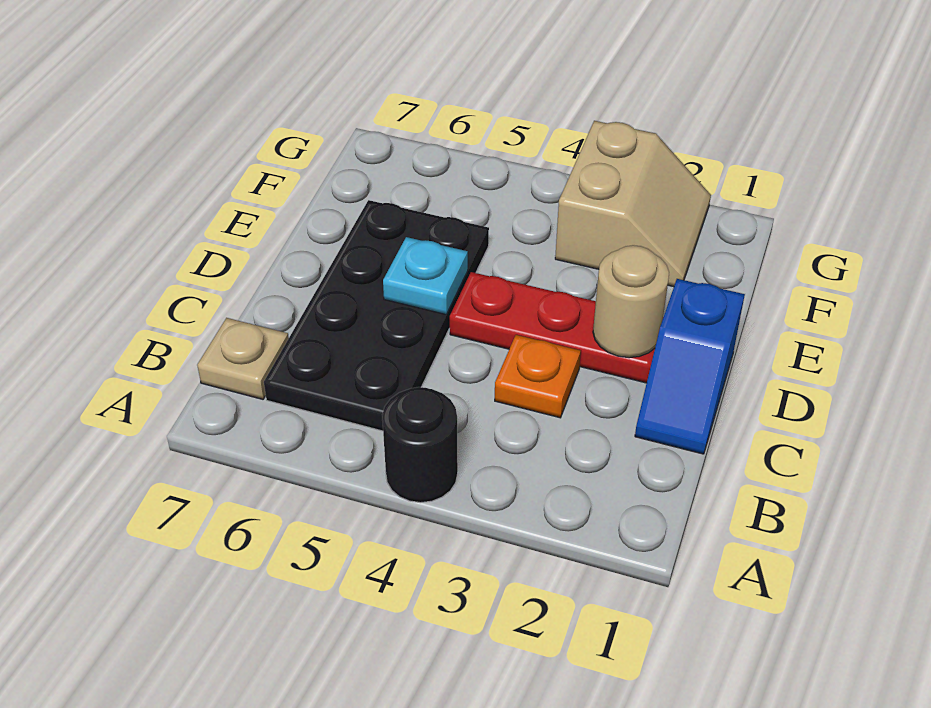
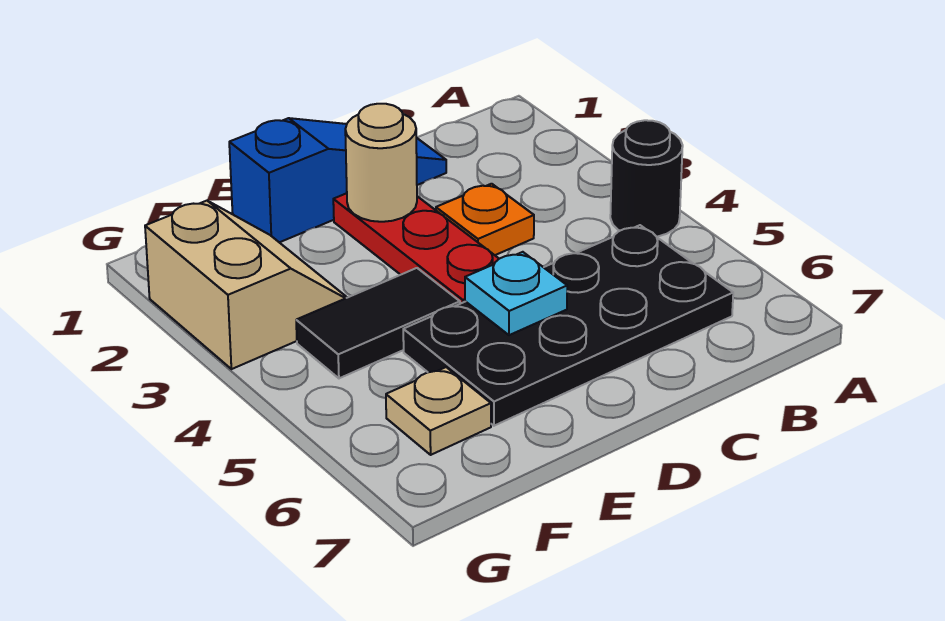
tan 1x1 plate [197,318,289,399] -> tan 1x1 plate moved to [386,367,491,455]
blue 1x2 slope [635,279,745,454] -> blue 1x3 slope [229,118,446,242]
none -> black 1x2 tile [296,268,460,378]
tan 2x2 slope [555,121,711,287] -> tan 2x2 slope turned to [145,201,347,369]

